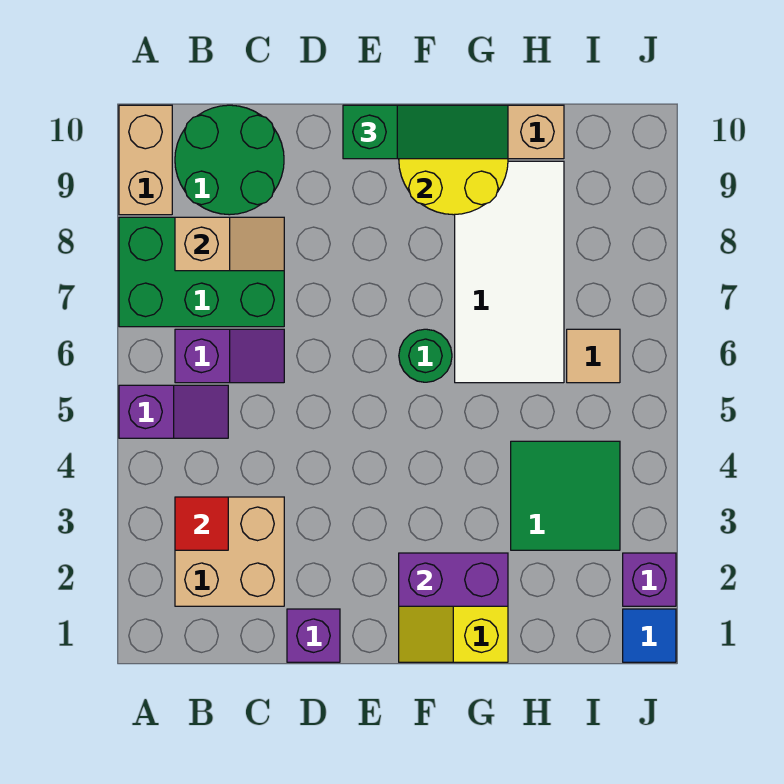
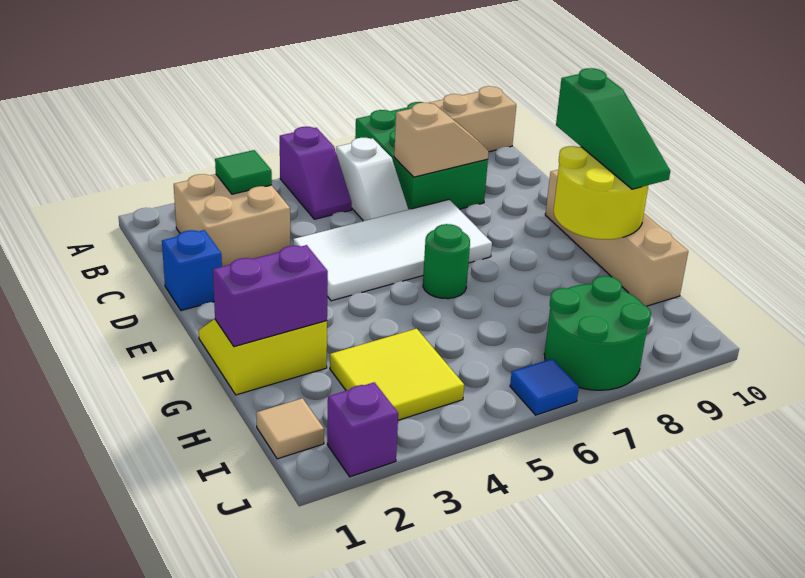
red 1x1 tile [175,497,228,550] -> green 1x1 tile [215,150,272,194]
purple 1x2 slope [175,329,284,383] -> white 1x2 slope [336,138,408,221]
tan 1x2 slope [175,217,284,271] -> tan 1x2 slope turned to [394,103,489,177]
green 2x2 round brick [175,105,284,215] -> green 2x2 round brick moved to [544,276,651,390]
purple 1x1 brick [287,609,340,662] -> blue 1x1 brick [162,230,222,311]
purple 1x2 brick [399,553,508,606] -> purple 1x2 brick turned to [213,245,328,347]
white 2x4 tile [455,161,564,383] -> white 2x4 tile moved to [293,200,492,301]
green 2x2 tile [511,441,620,550] -> yellow 2x2 tile [330,329,464,420]
tan 1x1 tile [567,329,620,383] -> tan 1x1 tile moved to [256,398,324,459]
blue 1x1 tile [623,609,676,662] -> blue 1x1 tile moved to [510,359,579,415]

